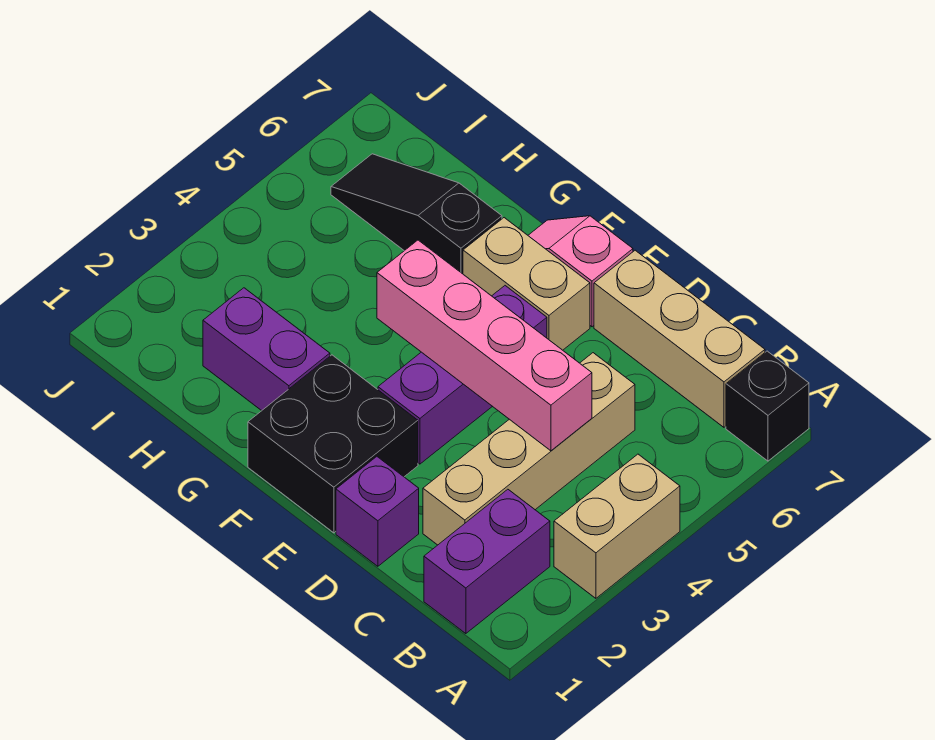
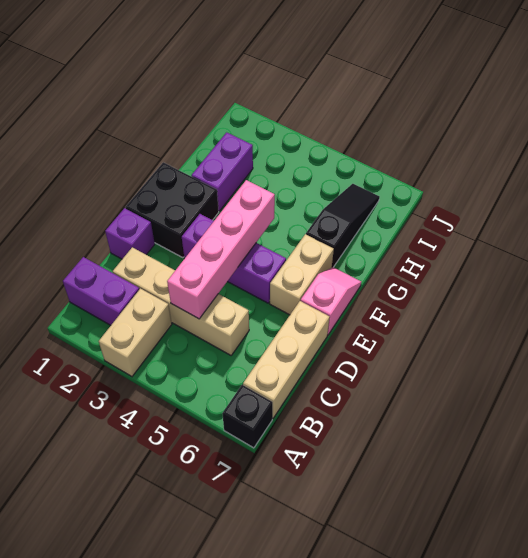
tan 1x2 brick [554,454,680,598] -> tan 1x2 brick turned to [99,289,172,376]

